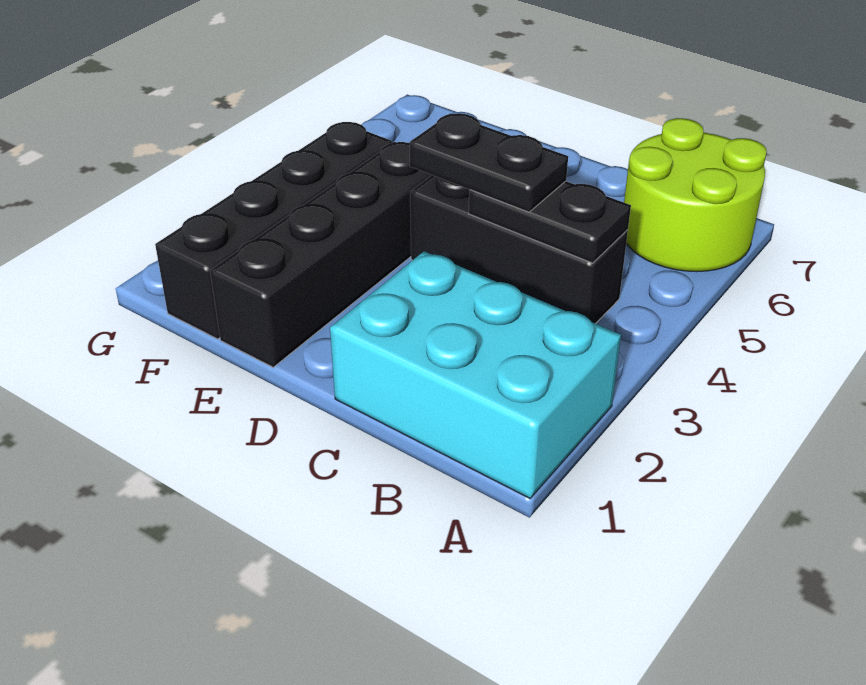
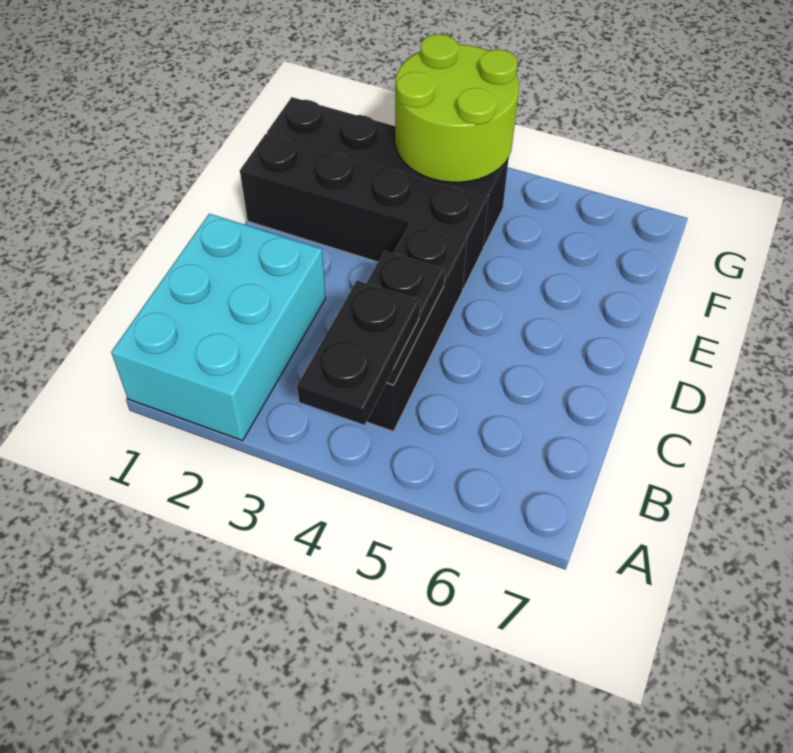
lime 2x2 round brick [624,118,767,272] -> lime 2x2 round brick moved to [395,34,519,182]
black 1x2 plate [410,113,568,212] -> black 1x2 plate moved to [297,281,420,425]

